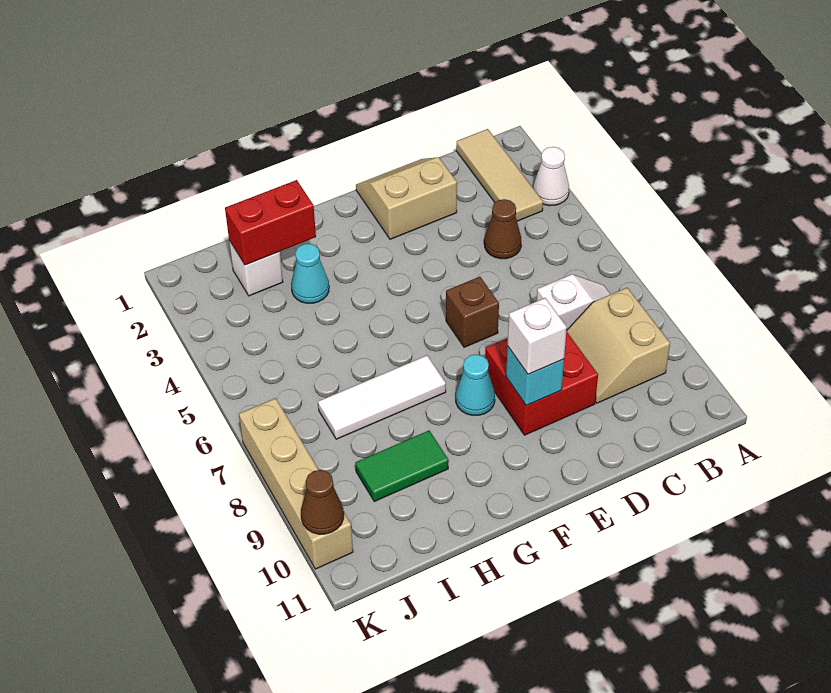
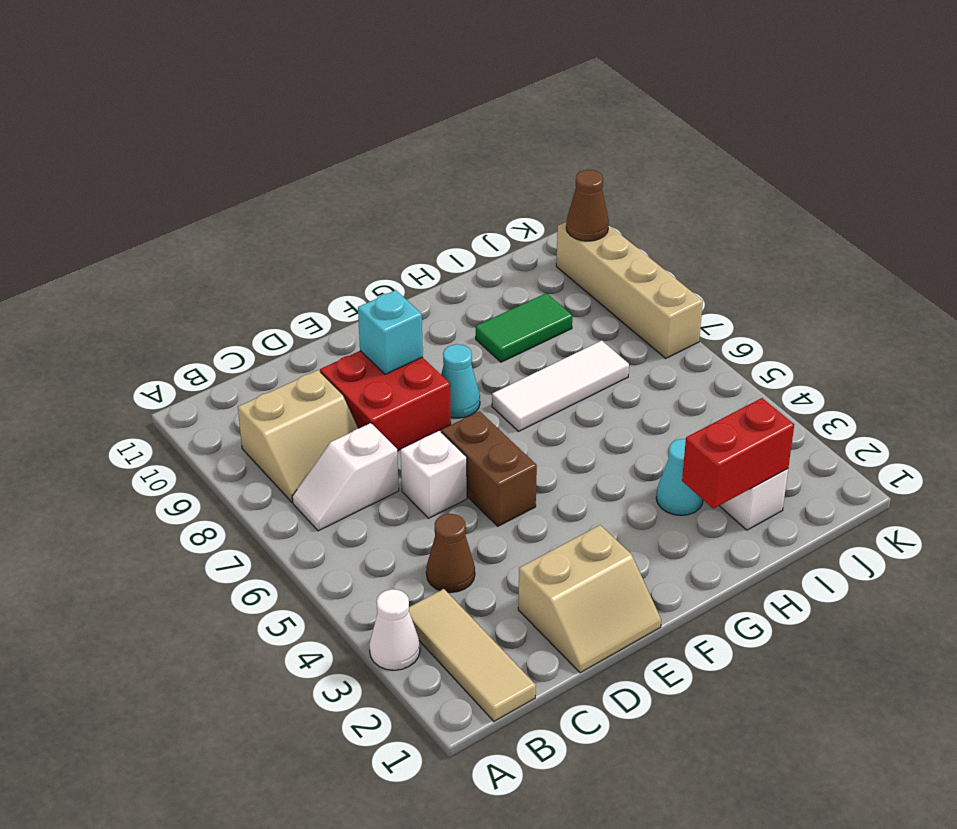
tan 2x2 slope [567,288,670,403] -> tan 2x2 slope turned to [238,370,358,502]
brown 1x1 brick [446,277,499,347] -> brown 1x2 brick [441,411,537,526]
white 1x1 brick [508,298,567,374] -> white 1x1 brick moved to [401,431,467,518]

